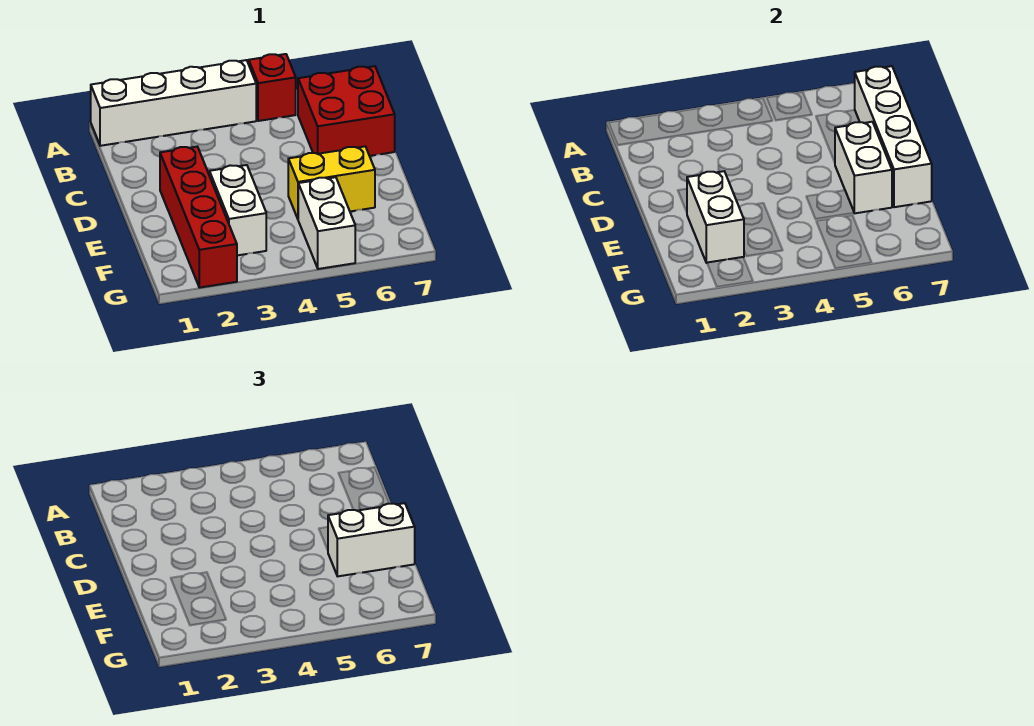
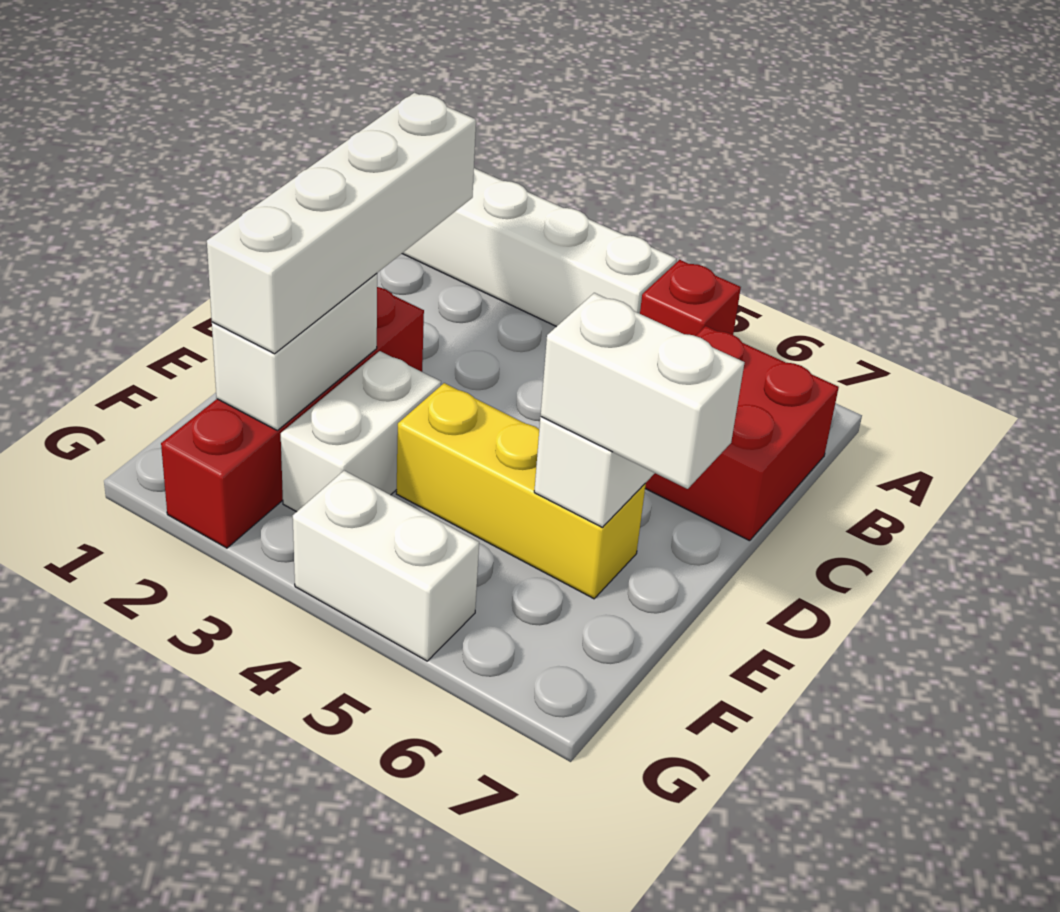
white 1x4 brick [855,66,932,207] -> white 1x4 brick moved to [207,93,476,354]
yellow 1x2 brick [288,146,375,219] -> yellow 1x3 brick [396,383,646,599]
white 1x2 brick [298,177,355,269] -> white 1x2 brick turned to [293,471,479,661]

